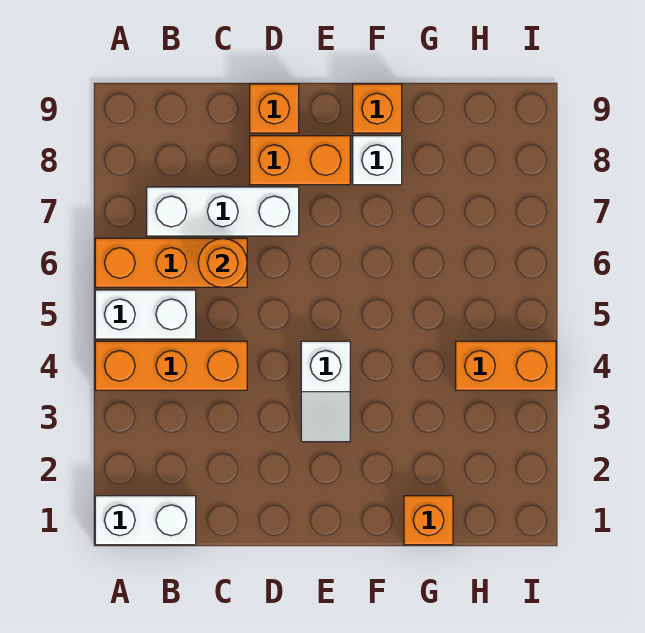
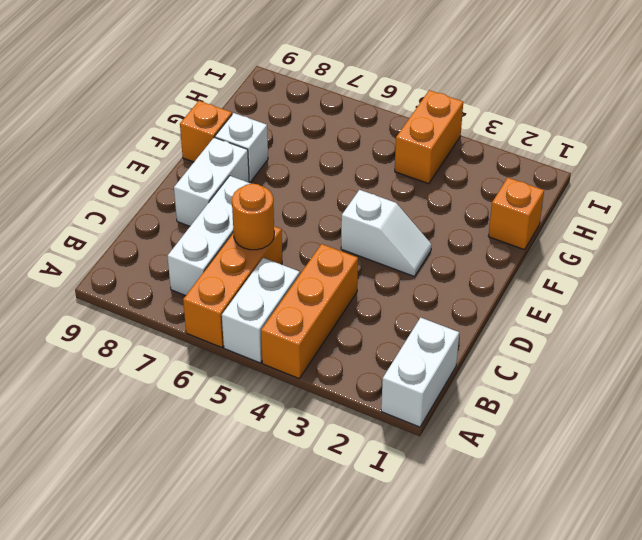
orange 1x2 brick [250,136,350,185] -> white 1x2 brick [174,138,249,226]
orange 1x1 brick [250,84,299,133] -> none

